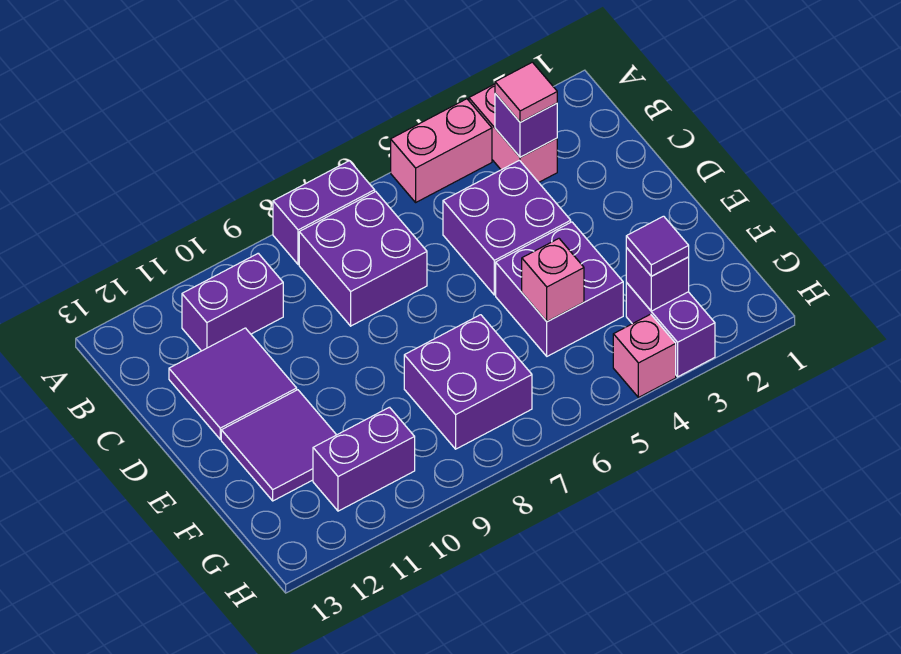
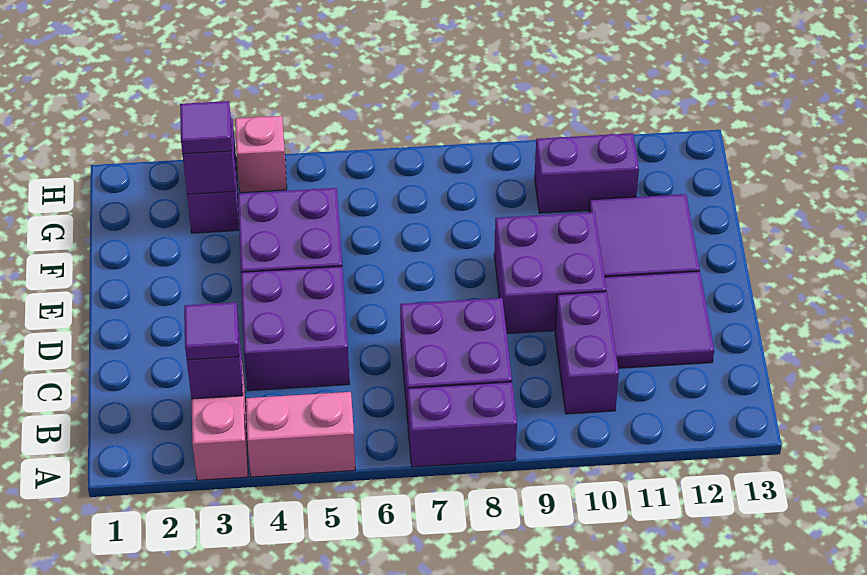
pink 1x1 tile [495,62,557,122] -> purple 1x1 tile [184,302,239,360]
purple 1x2 brick [182,253,283,351] -> purple 1x2 brick turned to [555,292,619,414]
pink 1x1 brick [522,239,584,322] -> none
purple 2x2 brick [404,315,532,449] -> purple 2x2 brick moved to [494,212,606,334]

